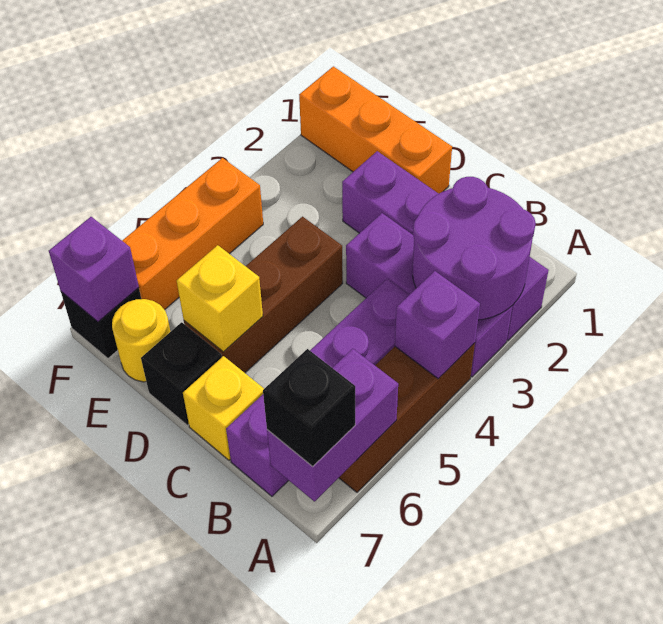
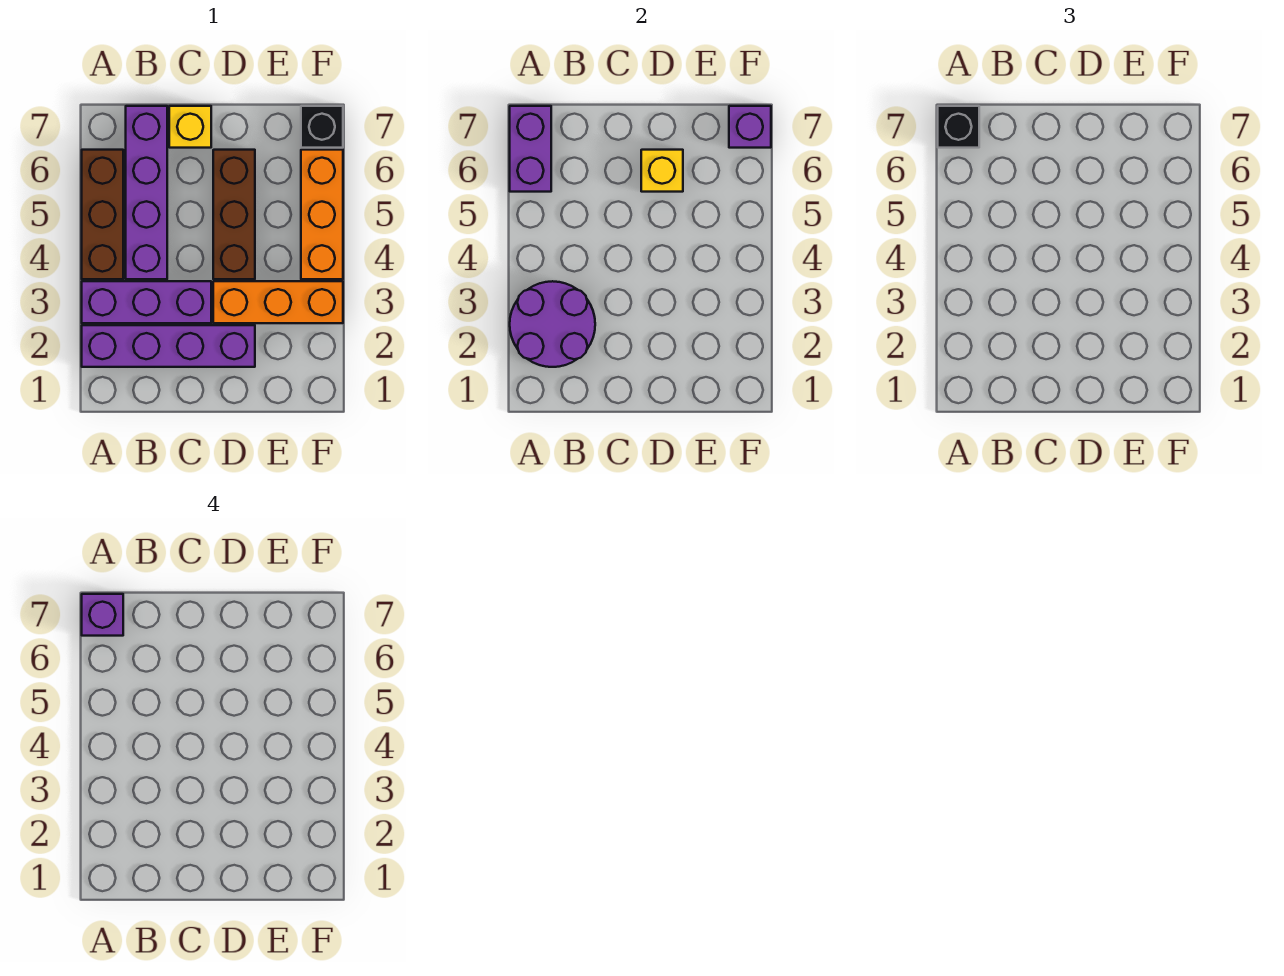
purple 1x1 brick [395,271,480,379] -> purple 1x1 brick moved to [82,594,123,636]
orange 1x3 brick [299,66,452,194] -> orange 1x3 brick moved to [213,281,343,323]
black 1x1 brick [141,322,222,425] -> none
yellow 1x1 round brick [112,299,170,382] -> none

